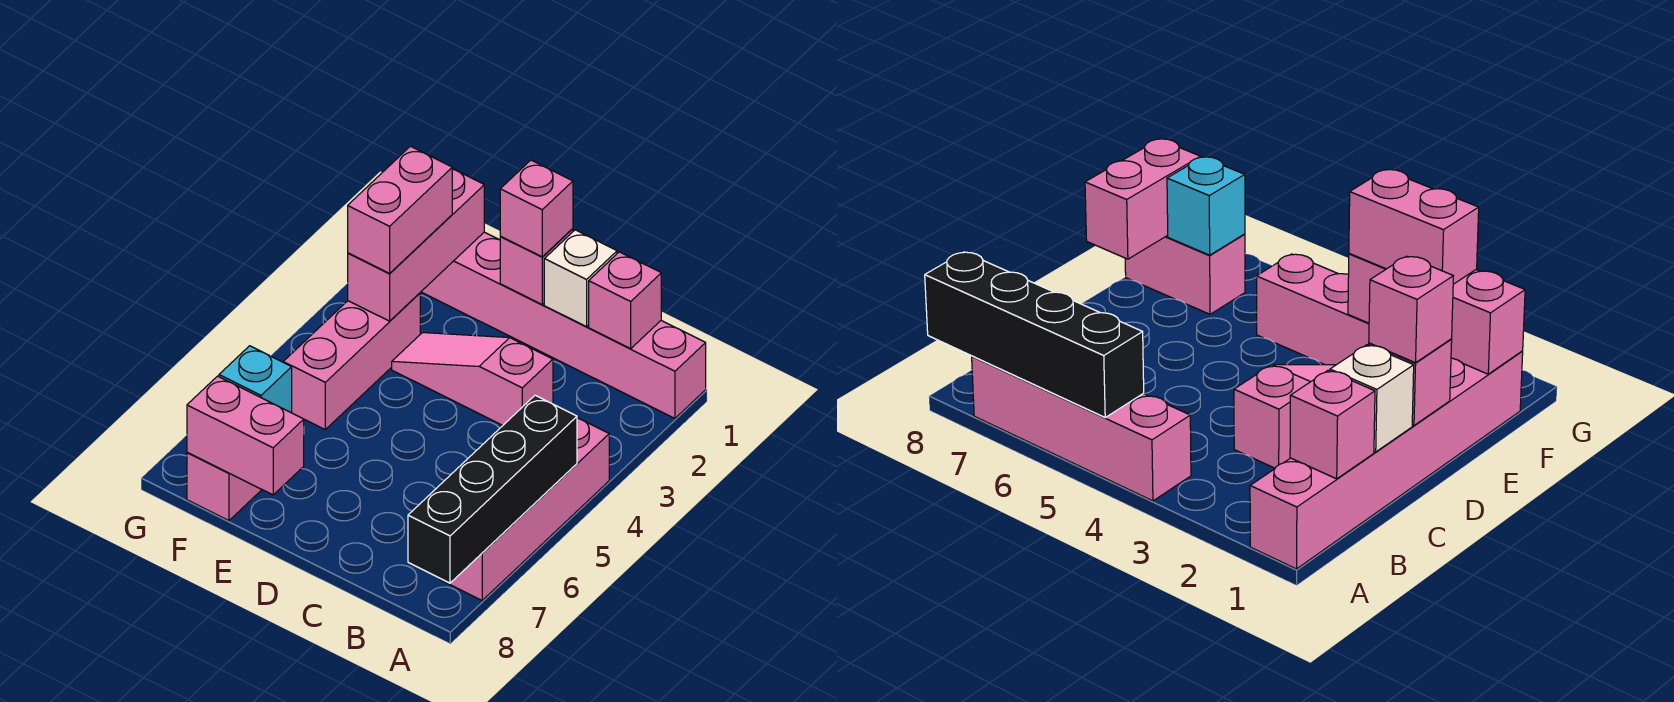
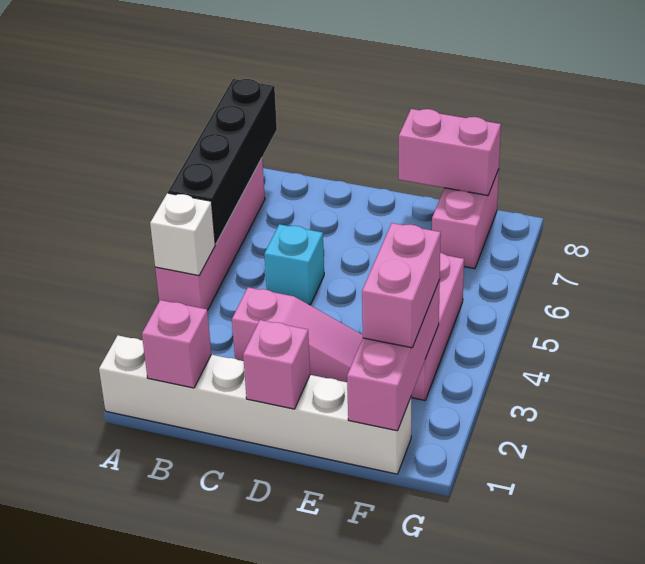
pink 1x6 brick [421,232,706,418] -> white 1x6 brick [99,335,411,474]
white 1x1 brick [544,230,617,327] -> white 1x1 brick moved to [150,193,215,276]
pink 1x1 brick [500,160,573,257] -> none
cyan 1x1 brick [219,346,292,413] -> cyan 1x1 brick moved to [264,224,324,305]

